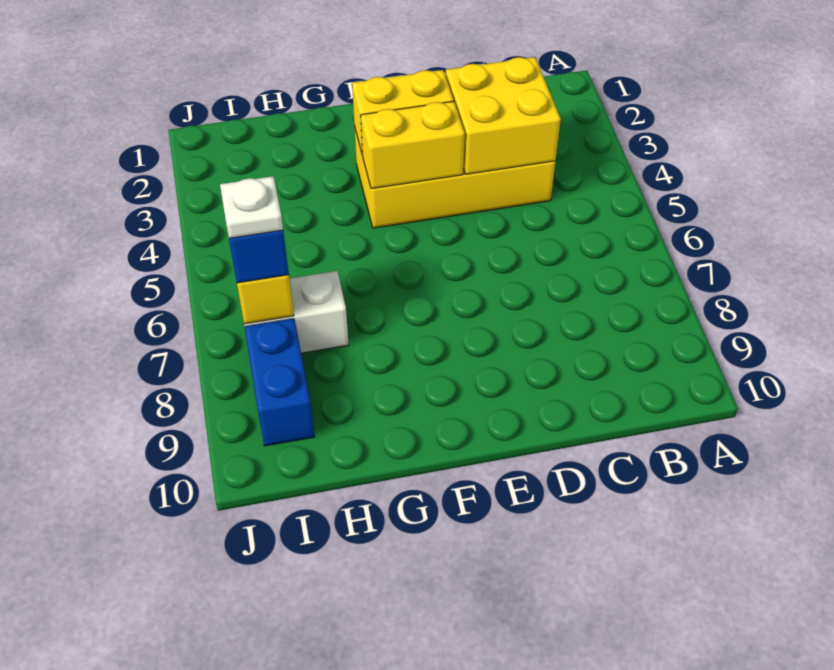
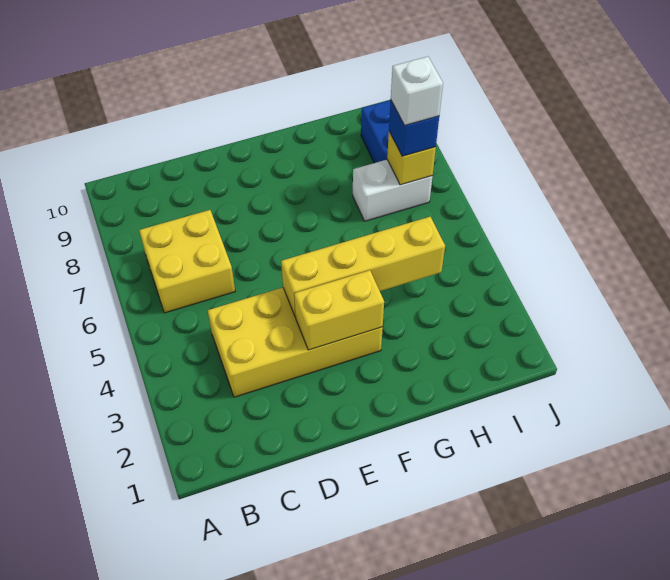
yellow 2x2 brick [446,57,561,174] -> yellow 2x2 brick moved to [139,210,235,313]
yellow 1x2 brick [361,101,465,189] -> yellow 1x4 brick [281,217,445,317]
white 1x1 plate [220,176,283,238] -> white 1x1 brick [391,57,443,126]

